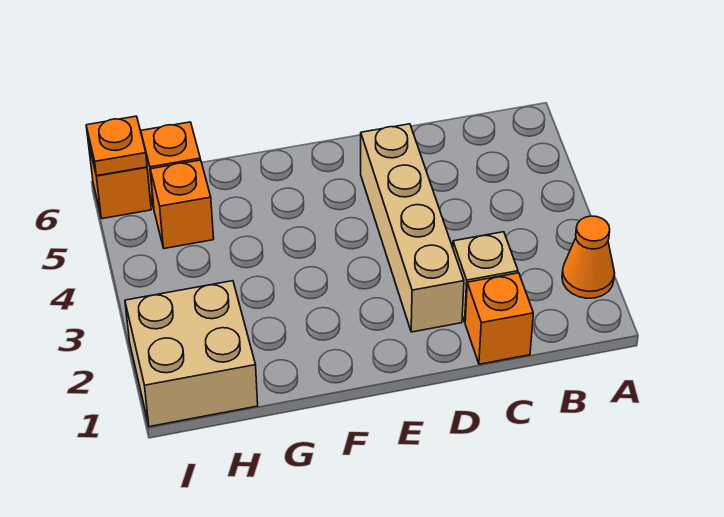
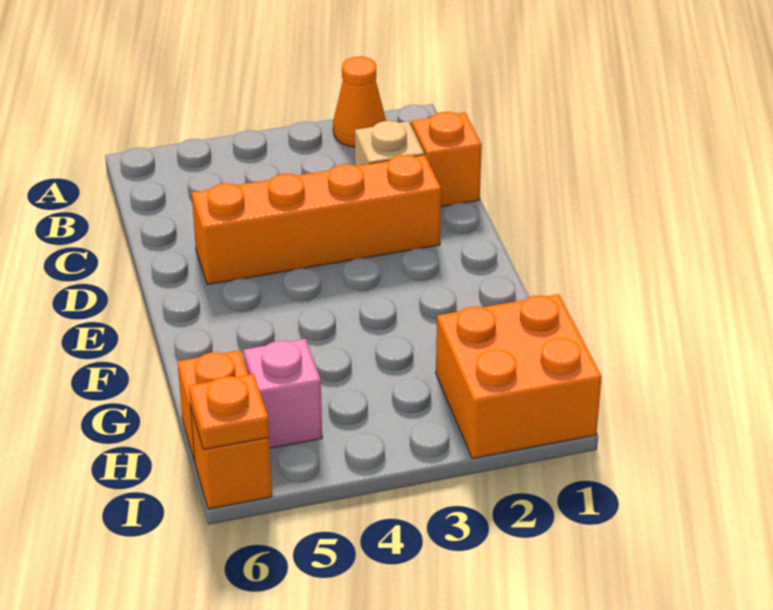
tan 1x4 brick [361,124,464,332] -> orange 1x4 brick [192,155,441,285]
tan 2x2 brick [125,281,258,427] -> orange 2x2 brick [436,294,602,459]
orange 1x1 brick [150,160,214,248] -> pink 1x1 brick [244,339,322,448]

